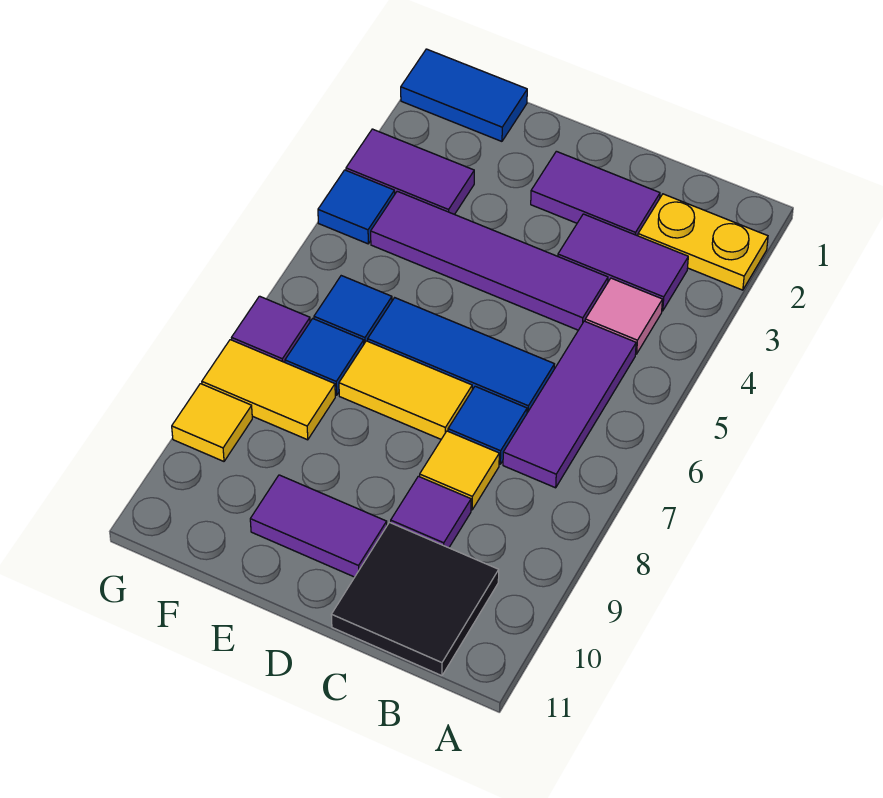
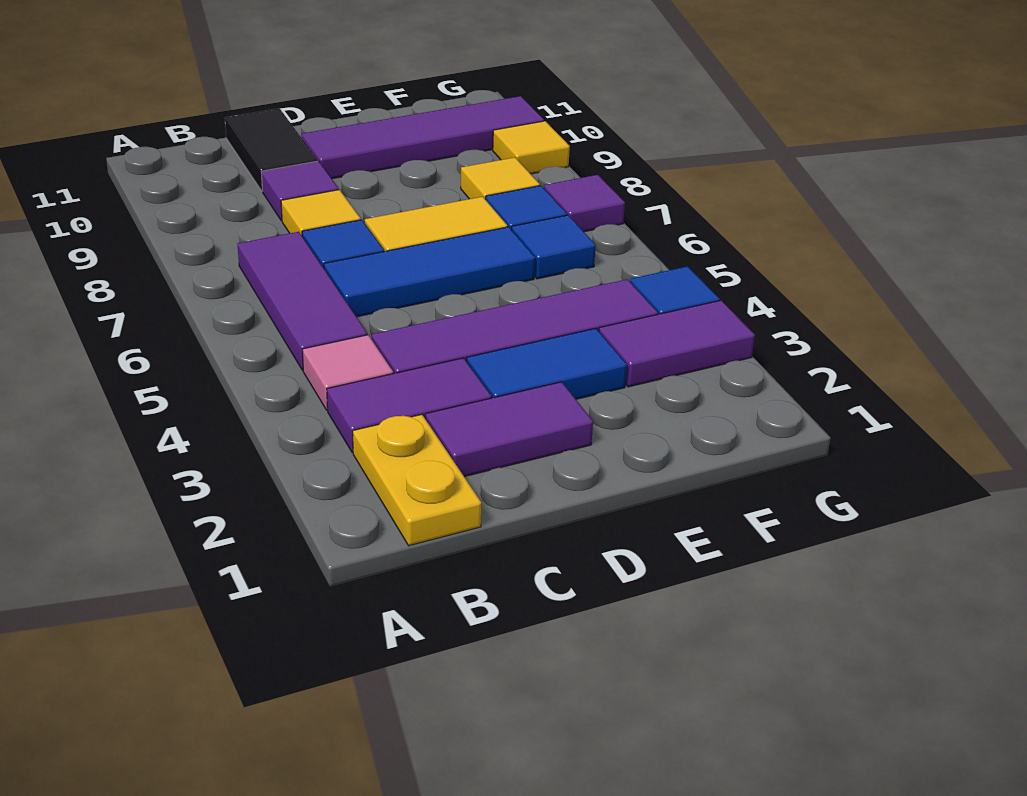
yellow 1x2 plate [638,194,768,290] -> yellow 1x2 plate turned to [353,415,481,546]
black 2x2 tile [331,522,499,676] -> black 1x2 tile [225,108,318,191]
purple 1x2 tile [250,475,387,577] -> purple 1x4 tile [301,96,544,179]
blue 1x2 tile [401,49,527,141] -> blue 1x2 tile moved to [467,328,627,399]
yellow 1x2 tile [202,340,335,440] -> yellow 1x1 tile [461,157,540,200]

